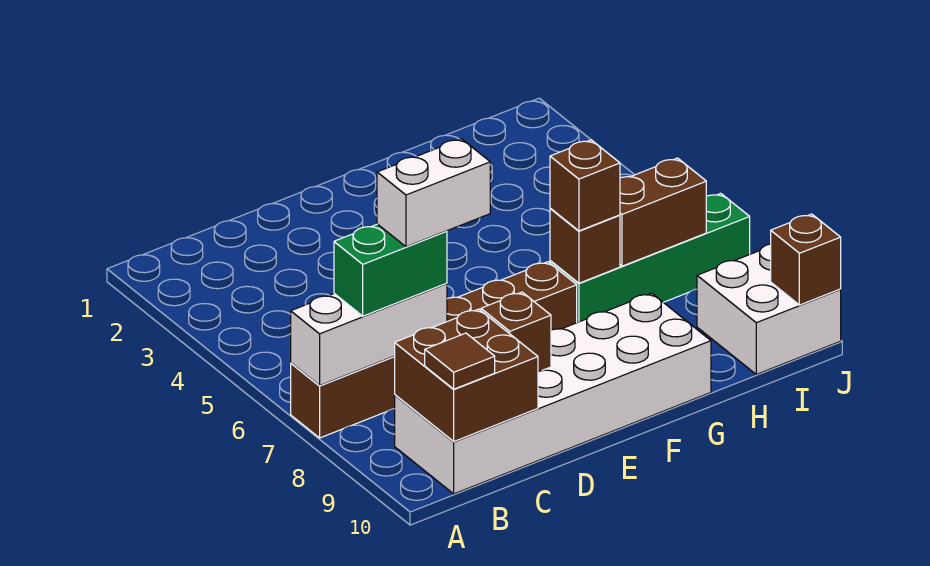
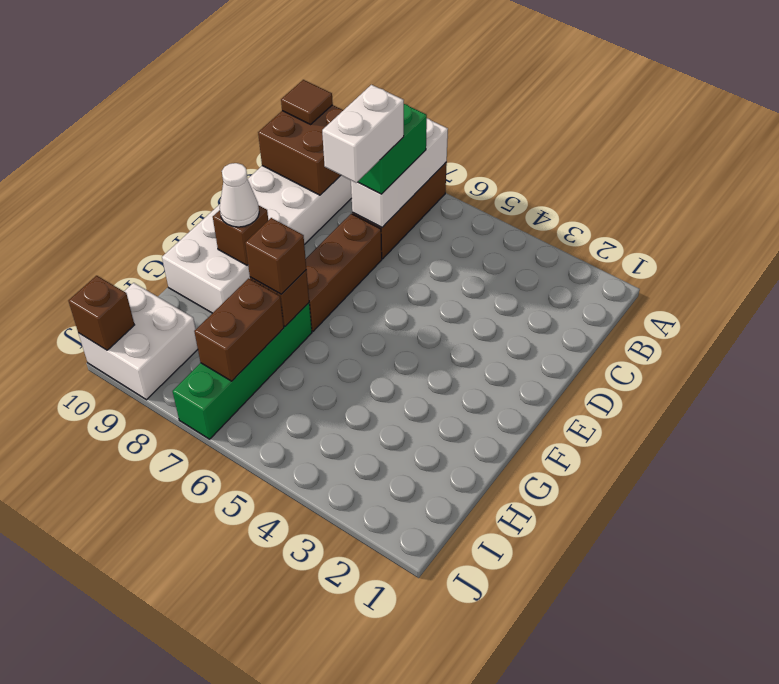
brown 1x1 brick [481,292,551,372] -> brown 1x1 brick moved to [213,205,268,265]
none -> white 1x1 cone [220,163,259,227]

